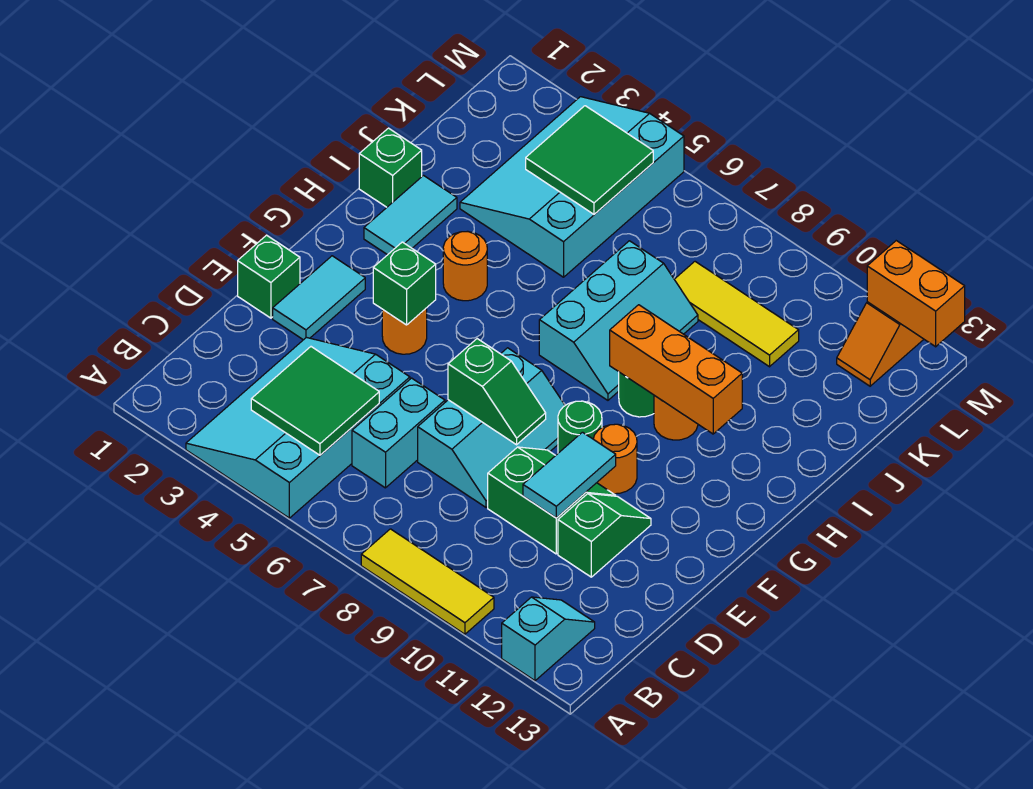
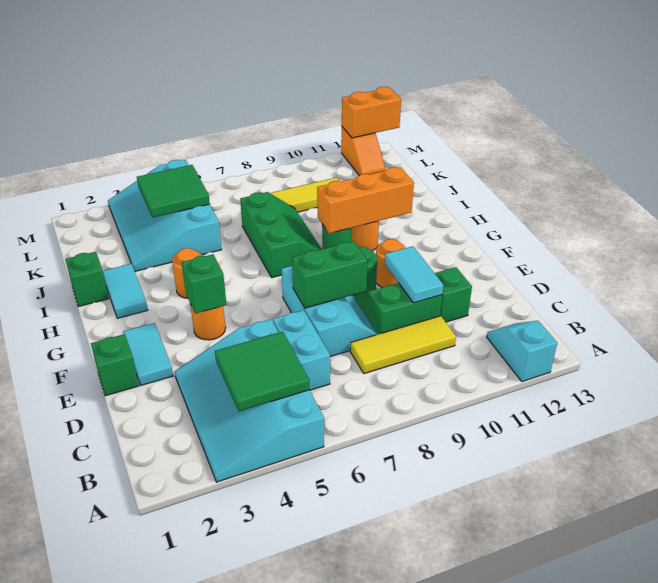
yellow 1x3 tile [361,529,494,634] -> yellow 1x3 tile moved to [350,316,456,374]
green 1x2 slope [448,339,546,445] -> green 1x2 brick [292,241,367,308]
cyan 2x3 slope [539,241,698,400] -> green 2x3 slope [240,192,322,278]

